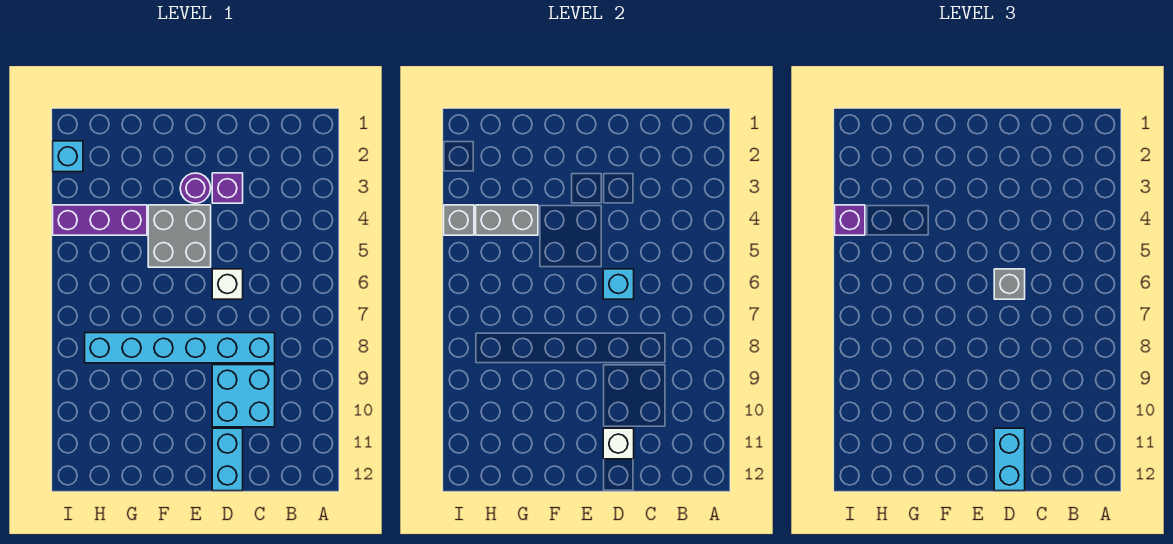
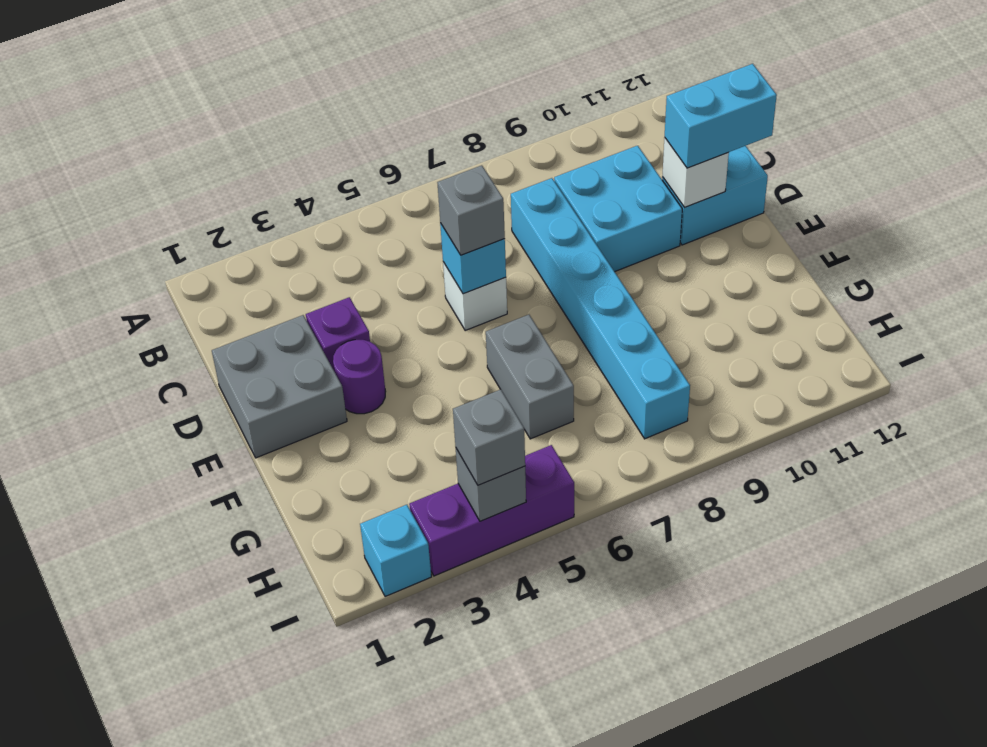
grey 2x2 brick [148,205,211,267] -> grey 2x2 brick moved to [212,315,347,458]
purple 1x3 brick [53,205,147,235] -> purple 1x3 brick turned to [409,445,574,576]
grey 1x2 brick [476,205,538,235] -> grey 1x2 brick moved to [486,315,574,439]
purple 1x1 brick [835,205,865,235] -> grey 1x1 brick [453,389,525,485]

